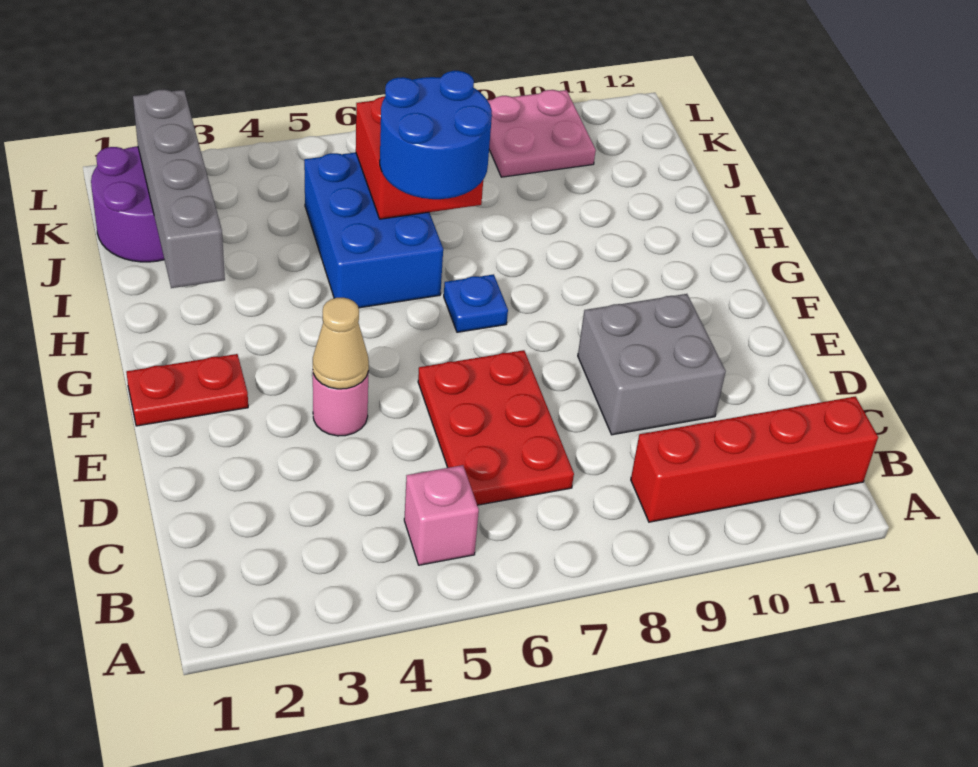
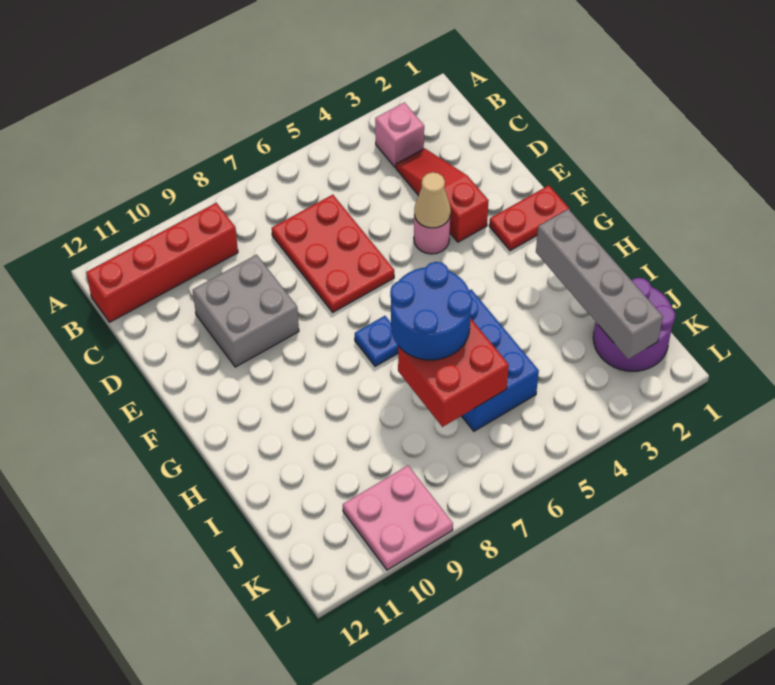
pink 1x1 brick [404,465,479,565] -> pink 1x1 brick moved to [375,102,424,167]
none -> red 1x3 slope [396,148,489,242]

